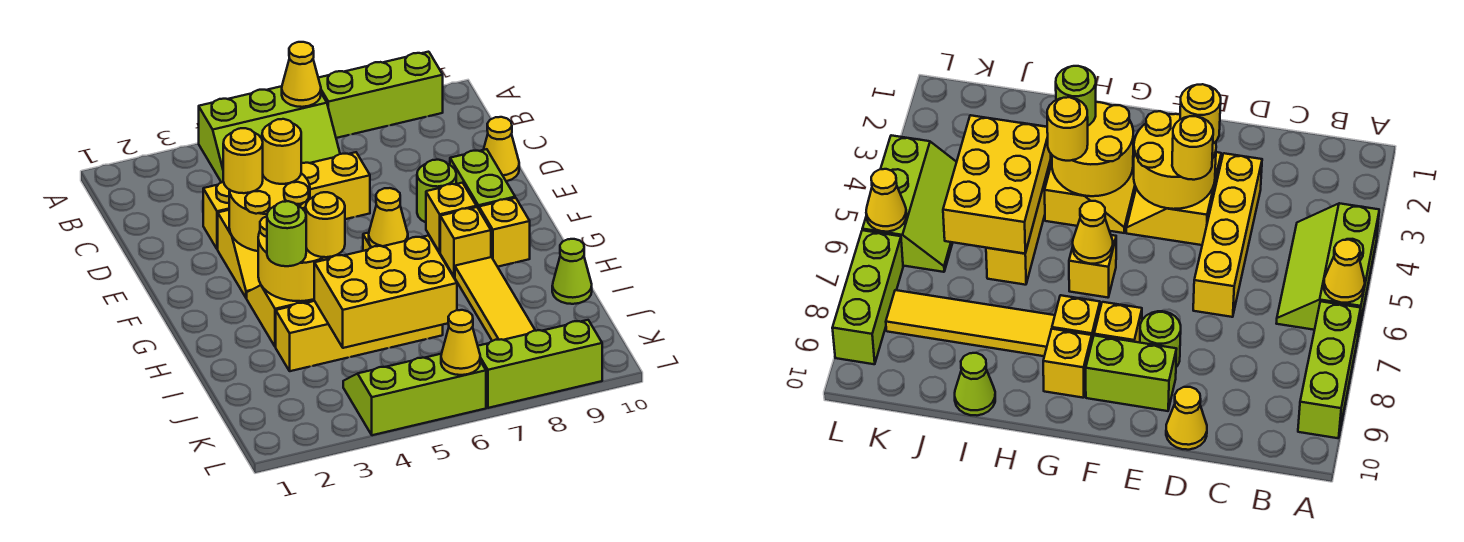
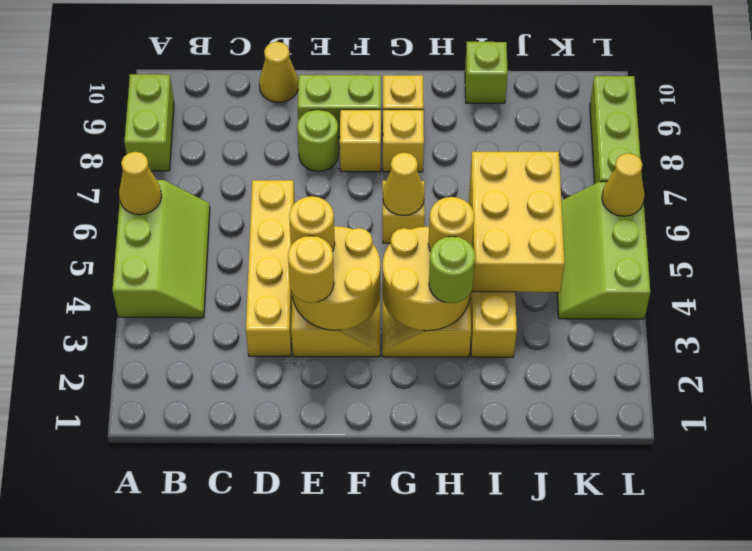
lime 1x3 brick [319,52,443,138] -> lime 1x2 brick [124,74,174,171]
yellow 1x4 tile [455,257,535,341] -> none
lime 1x1 cone [552,239,592,304] -> lime 1x1 brick [465,42,508,103]

